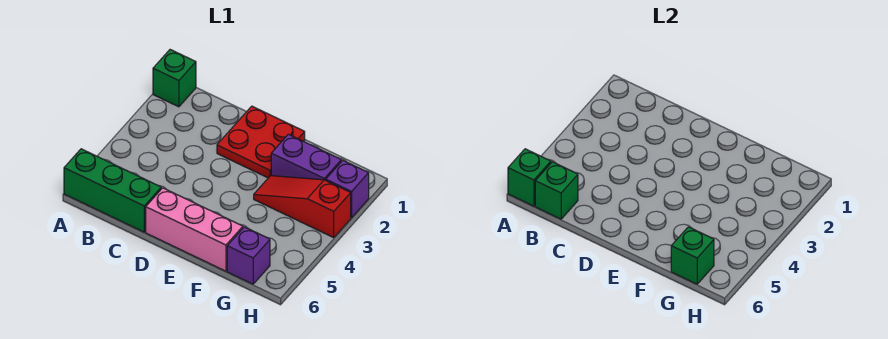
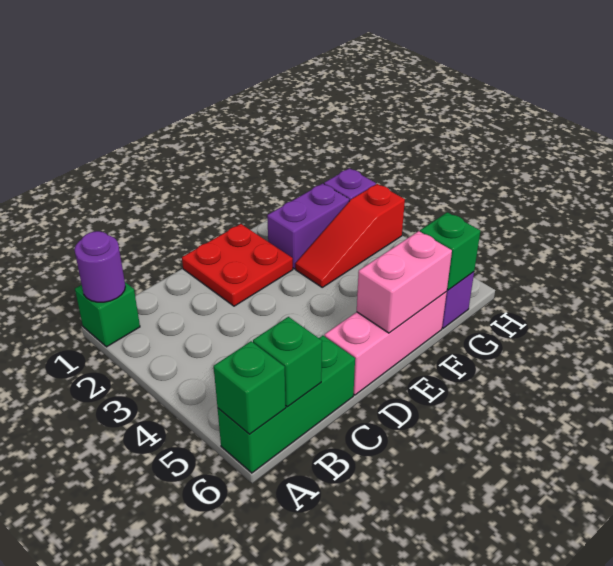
none -> purple 1x1 round brick [74,231,125,302]
none -> pink 1x2 brick [357,231,452,333]

